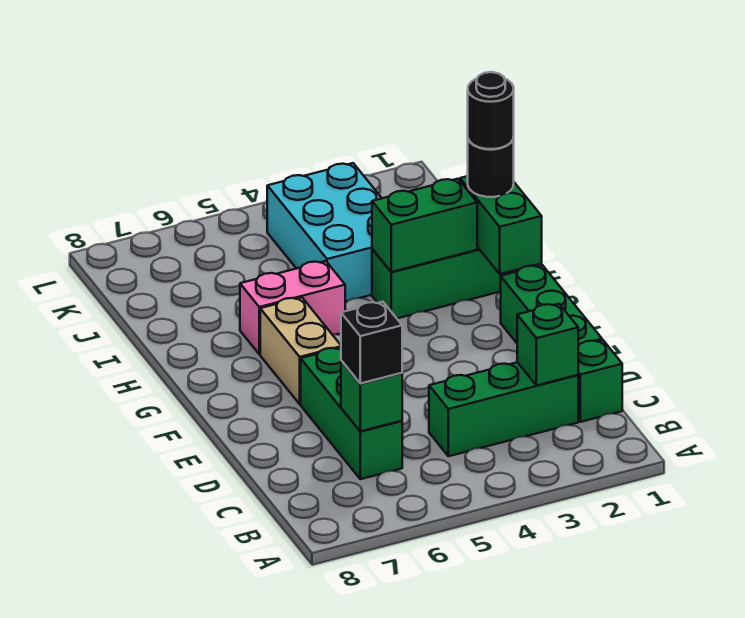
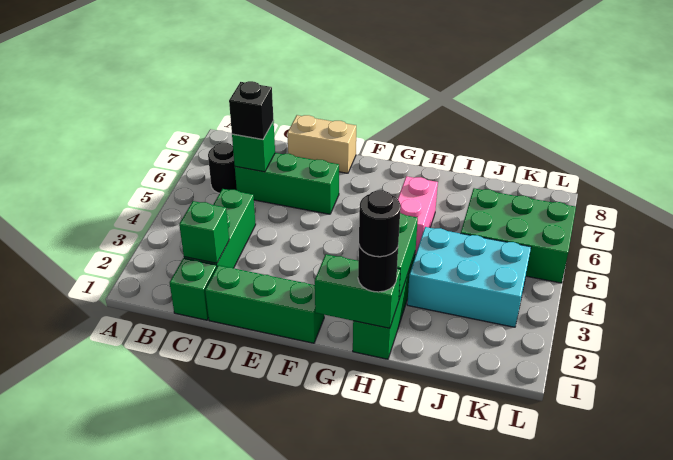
none -> black 1x1 round brick [208,143,237,193]
tan 1x2 brick [260,298,341,404] -> tan 1x2 brick moved to [287,115,356,173]
none -> green 2x3 brick [461,188,576,283]

